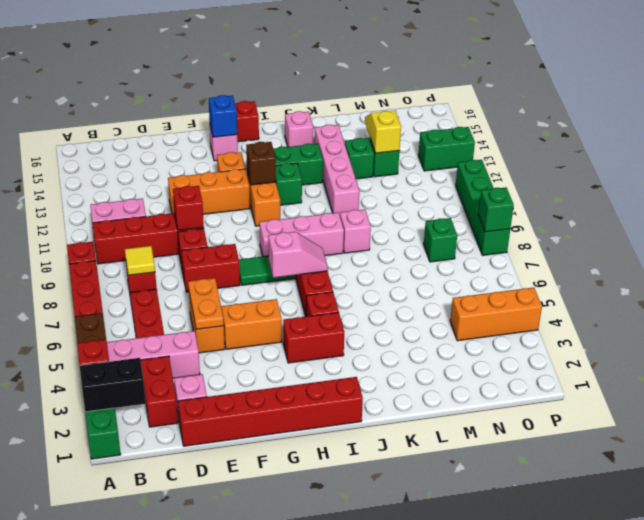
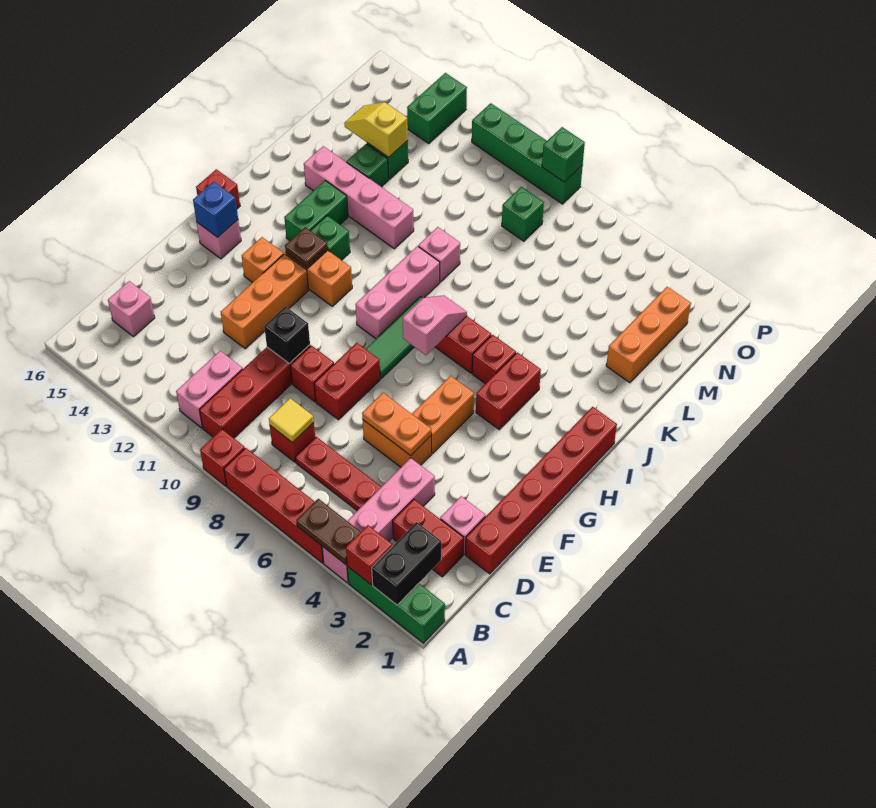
red 1x1 brick [173,186,204,230] -> black 1x1 brick [264,306,310,363]
brown 1x1 brick [246,142,276,185] -> brown 1x1 plate [285,227,328,268]
pink 1x1 brick [285,111,313,147] -> pink 1x1 brick moved to [108,281,155,337]
orange 1x3 brick [450,288,542,341] -> orange 1x3 brick moved to [606,287,691,383]

